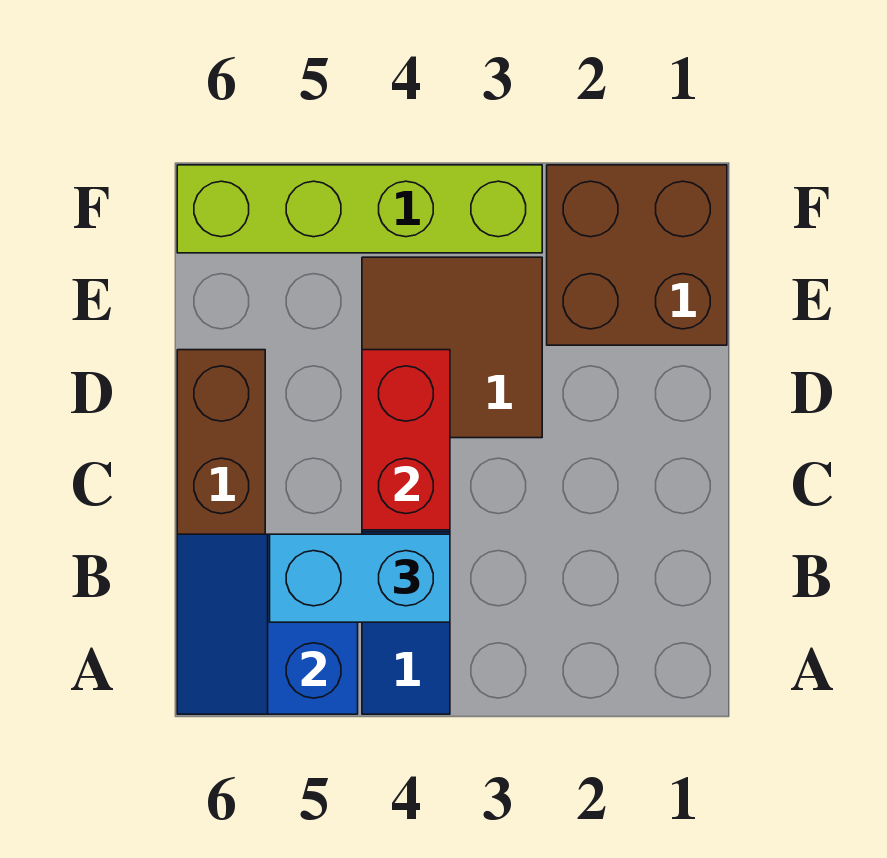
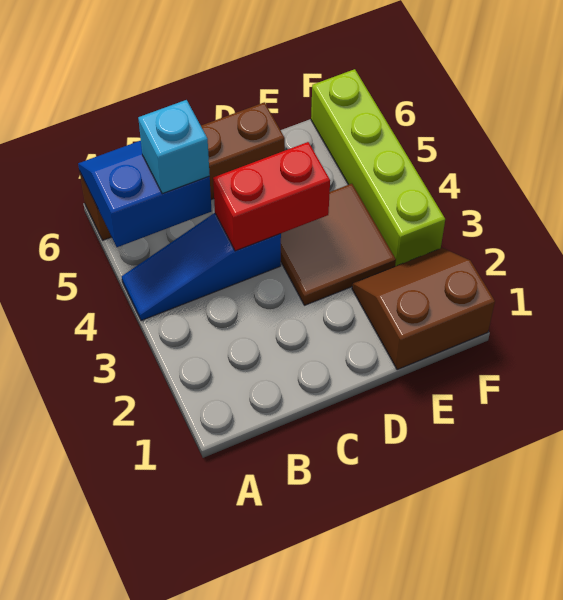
cyan 1x2 brick [270,534,450,622] -> cyan 1x1 brick [138,100,210,194]
brown 2x2 brick [547,165,727,345] -> brown 2x2 slope [352,248,495,370]

